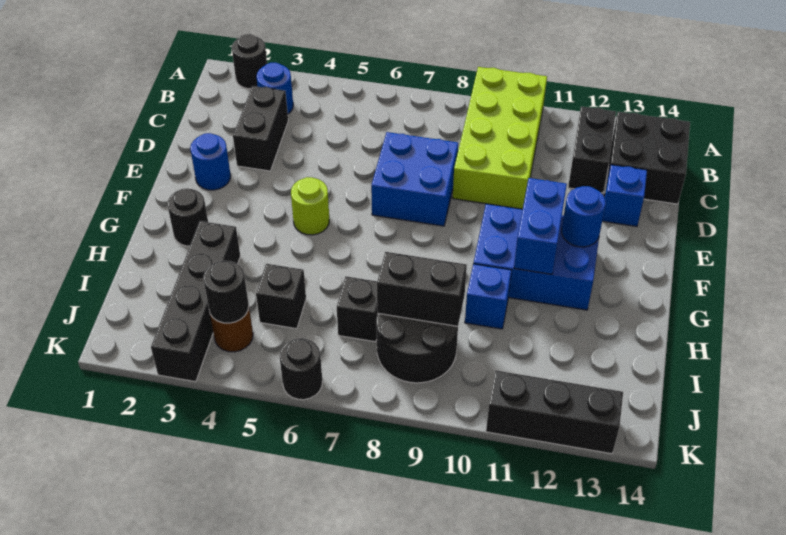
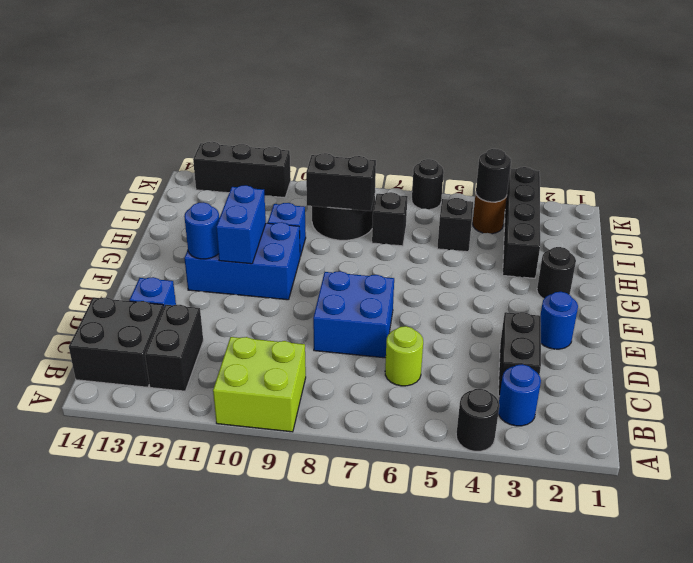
black 1x1 round brick [232,34,267,89] -> black 1x1 round brick moved to [456,389,499,451]
lime 2x4 brick [453,67,547,209] -> lime 2x2 brick [213,337,306,432]
lime 1x1 round brick [291,177,329,235] -> lime 1x1 round brick moved to [385,326,423,386]

